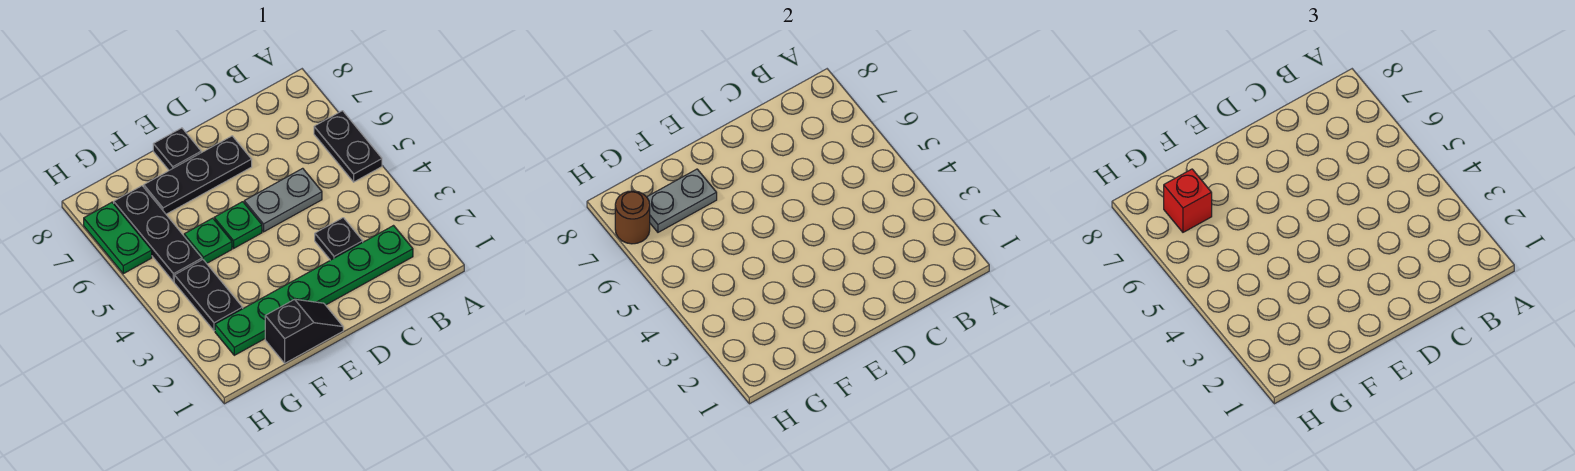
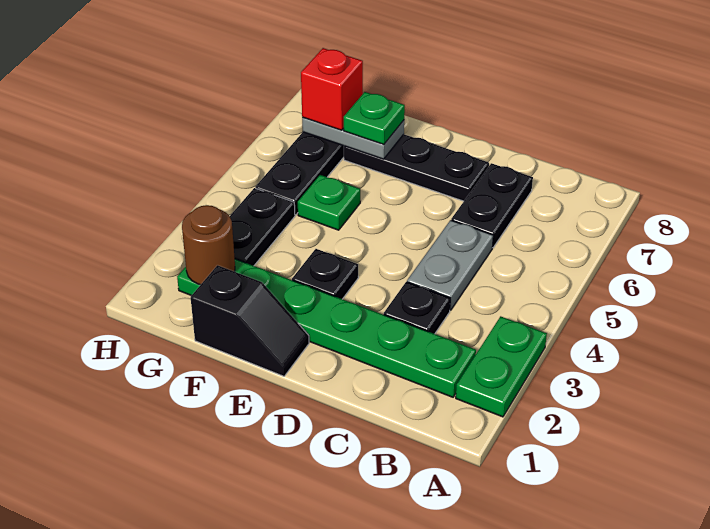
black 1x2 plate [314,111,382,182] -> black 1x2 plate moved to [451,163,533,248]
grey 1x2 plate [244,168,322,232] -> grey 1x2 plate turned to [407,220,493,310]
green 1x1 plate [214,202,262,248] -> green 1x1 plate moved to [344,92,405,144]
black 1x1 plate [153,128,201,170] -> black 1x1 plate moved to [292,249,358,299]
green 1x2 plate [84,202,152,274] -> green 1x2 plate moved to [456,316,547,417]
brown 1x1 round brick [615,191,650,244] -> brown 1x1 round brick moved to [182,205,235,285]

